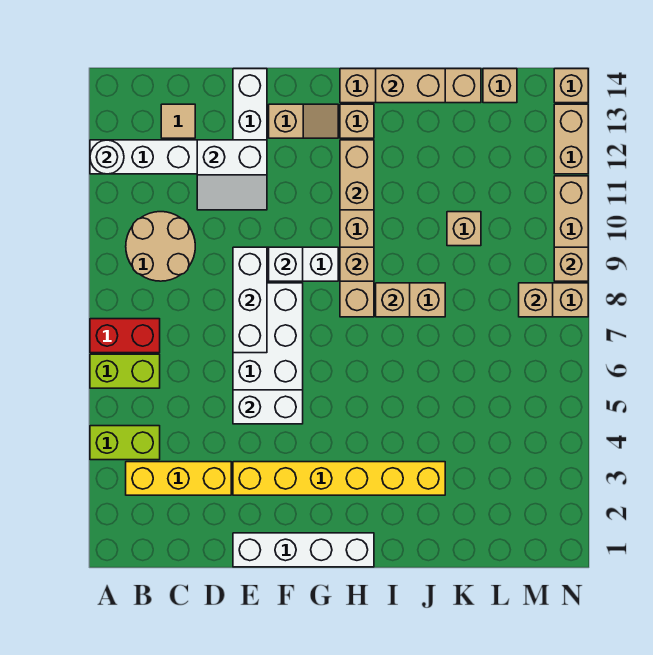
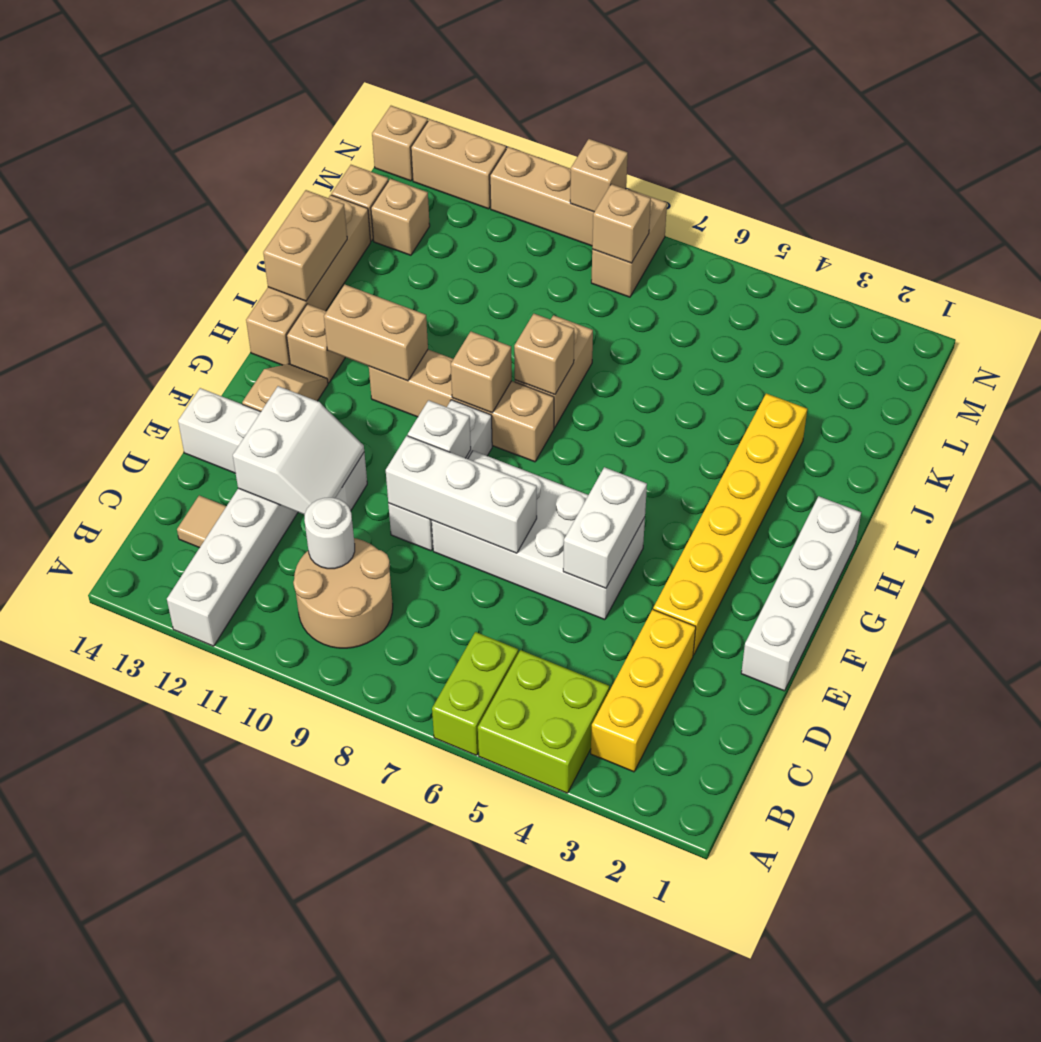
lime 1x2 brick [90,426,160,460] -> lime 2x2 brick [478,650,609,793]
red 1x2 brick [90,319,160,353] -> none
white 1x1 round brick [90,140,124,174] -> white 1x1 round brick moved to [304,498,355,569]
tan 1x1 brick [447,212,481,246] -> tan 1x1 brick moved to [371,179,430,255]

